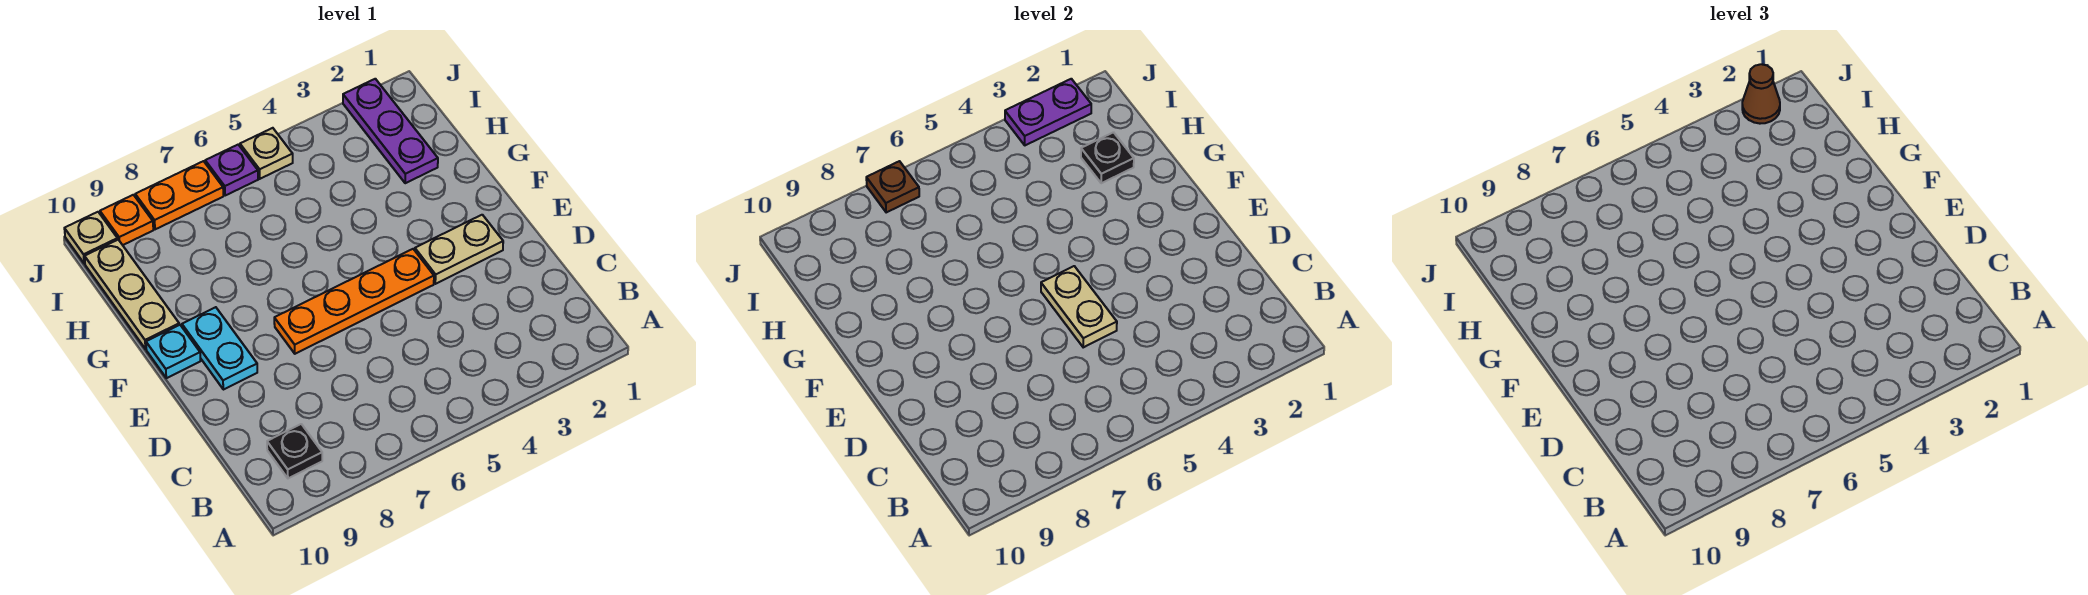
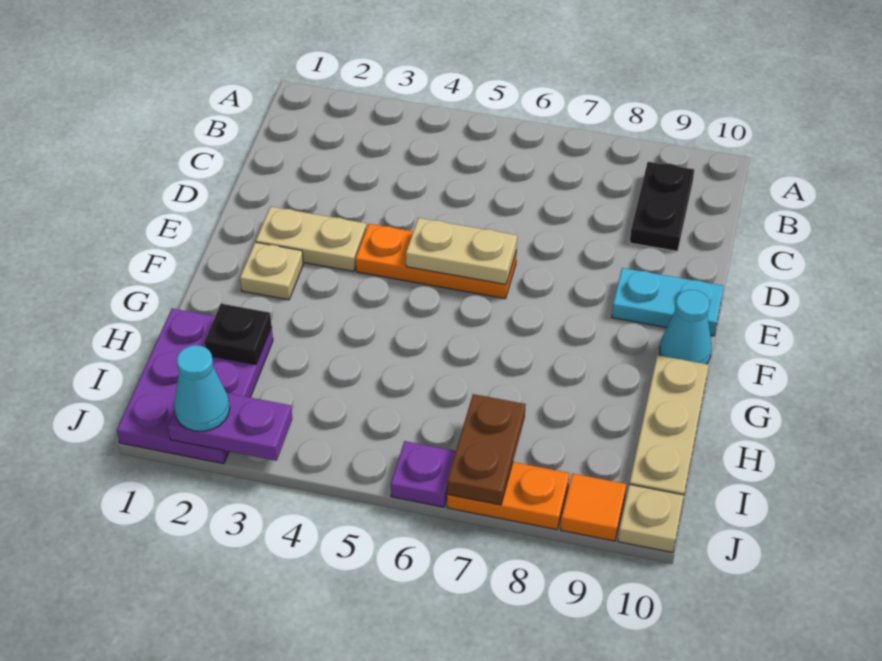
black 1x1 plate [267,424,322,478] -> black 1x2 plate [630,162,694,251]
tan 1x2 plate [1041,266,1117,347] -> tan 1x2 plate turned to [406,218,517,284]
orange 1x4 plate [274,249,434,354] -> orange 1x3 plate [356,224,517,299]
cyan 1x2 plate [182,307,257,390] -> cyan 1x2 plate turned to [612,268,724,336]
cyan 1x1 plate [146,325,201,378] -> cyan 1x1 cone [660,290,712,364]
purple 1x3 plate [343,79,438,183] -> purple 2x3 plate [117,308,273,464]
brown 1x1 cone [1742,64,1780,124] -> cyan 1x1 cone [174,345,230,431]
tan 1x1 plate [240,128,293,179] -> tan 1x1 plate moved to [240,242,303,300]
brown 1x1 plate [866,161,919,212] -> brown 1x2 plate [447,394,526,505]
orange 1x1 plate [100,195,153,245] -> orange 1x1 tile [560,473,626,541]

